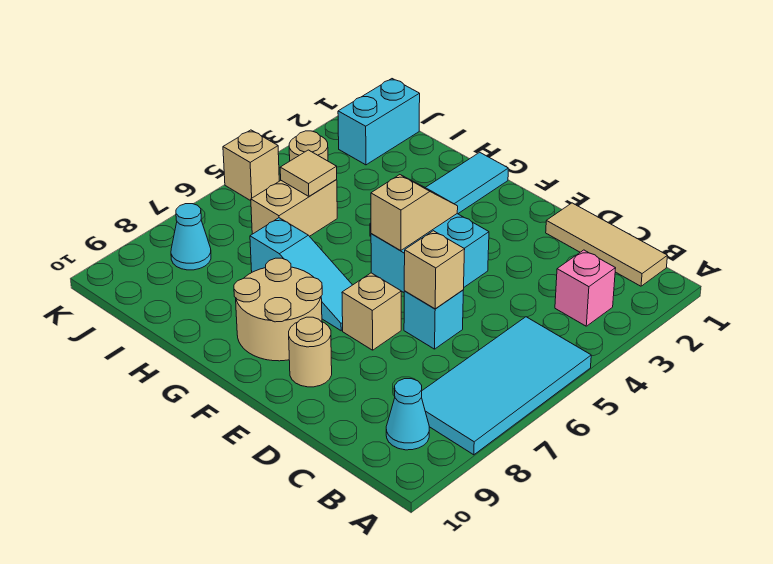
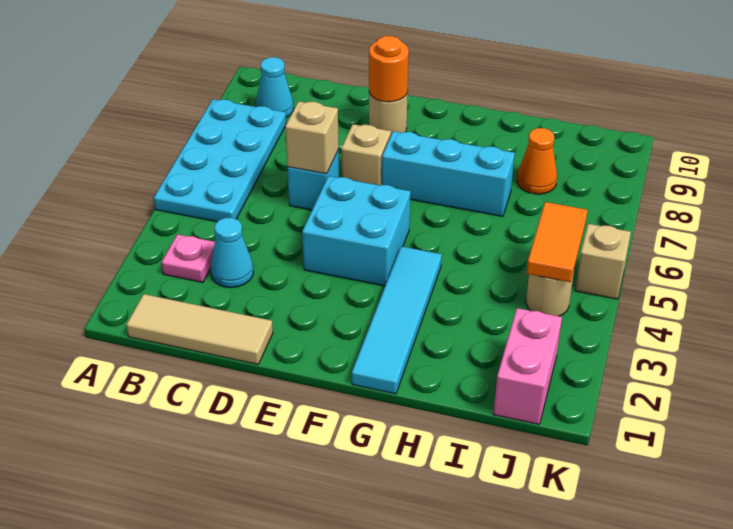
cyan 2x4 tile [422,317,591,455] -> cyan 2x4 plate [154,99,286,222]
pink 1x1 brick [555,250,616,326] -> pink 1x1 plate [162,234,215,282]
none -> orange 1x1 round brick [369,36,409,102]
tan 1x2 slope [371,175,458,251] -> none
cyan 1x3 slope [250,218,352,331] -> cyan 1x3 brick [382,131,515,216]
tan 2x2 round brick [234,258,322,361] -> none
tan 1x2 brick [251,180,337,236] -> none
tan 1x1 tile [280,150,337,196] -> none
none -> orange 1x1 cone [517,128,557,194]
cyan 1x2 brick [338,79,420,165] -> pink 1x2 brick [493,308,562,424]
none -> orange 1x2 tile [527,202,588,282]
cyan 1x1 cone [171,204,211,270] -> cyan 1x1 cone moved to [211,218,253,288]

